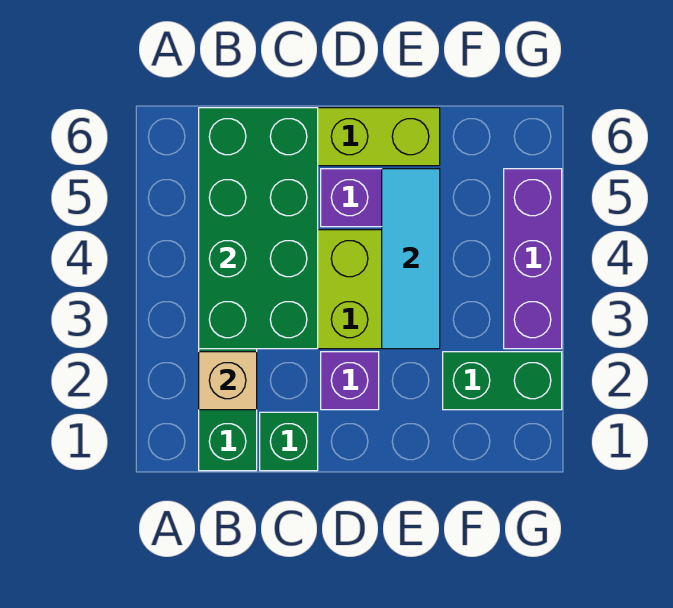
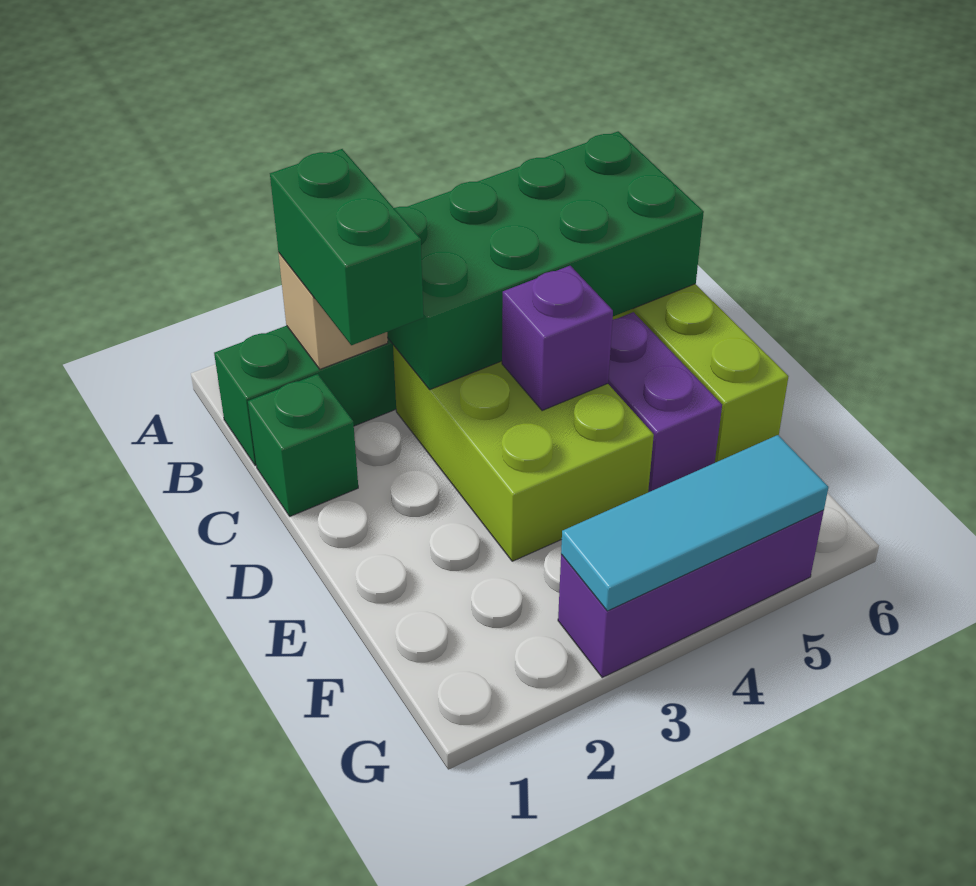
purple 1x1 brick [321,352,379,410] -> purple 1x1 brick moved to [502,266,613,411]
cyan 1x3 tile [382,169,440,349] -> cyan 1x3 tile moved to [561,435,828,611]
green 1x2 brick [443,352,562,410] -> green 1x2 brick moved to [270,149,424,345]

